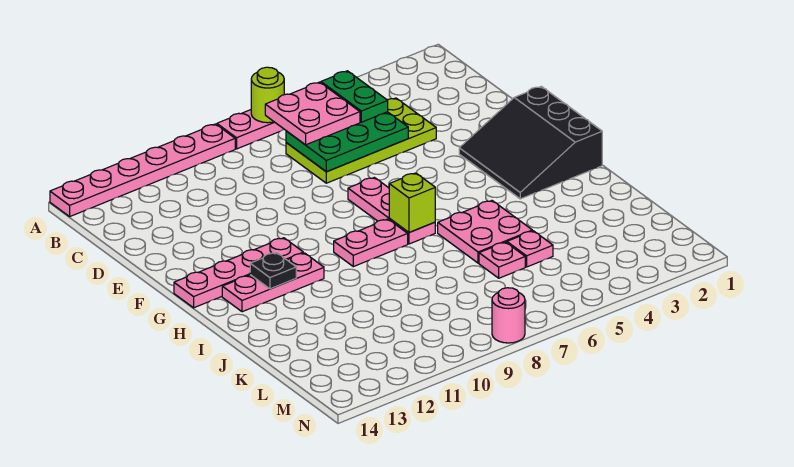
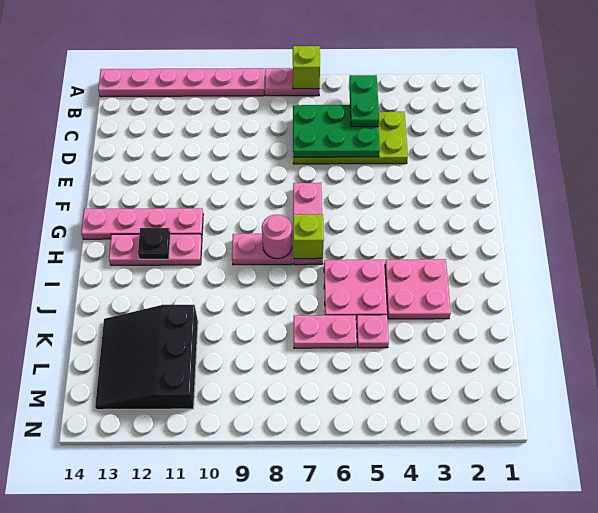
lime 1x1 round brick [251,67,284,123] -> lime 1x1 brick [293,46,320,89]
pink 2x2 plate [265,82,360,145] -> pink 2x2 plate moved to [385,259,451,319]
black 3x3 slope [459,86,602,199] -> black 3x3 slope moved to [95,304,198,410]
pink 1x1 plate [479,242,525,278] -> pink 1x2 plate [294,315,357,348]
pink 1x1 round brick [492,288,525,343] -> pink 1x1 round brick moved to [262,215,292,259]

